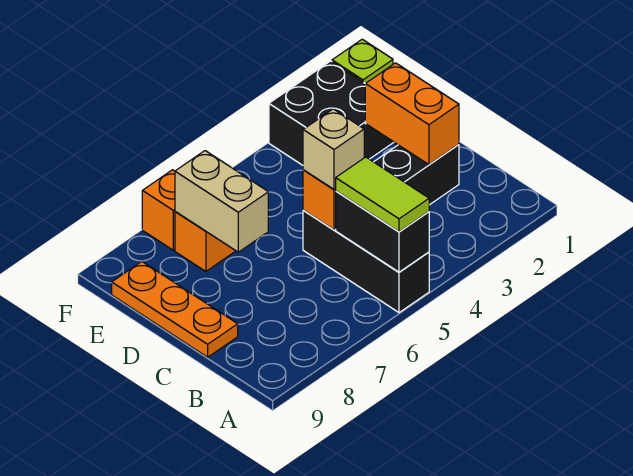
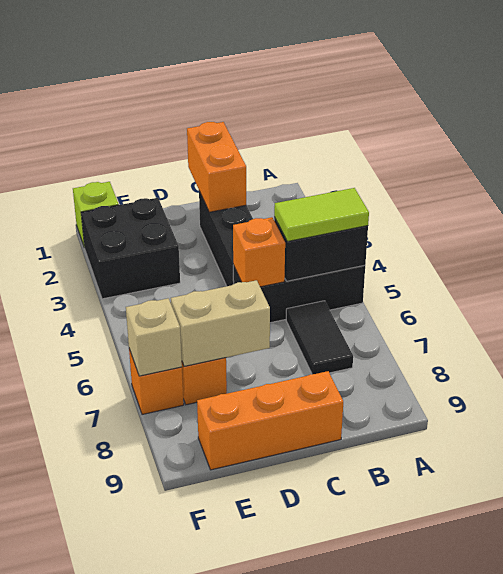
none -> black 1x2 tile [286,301,353,374]
orange 1x2 brick [365,63,459,165] -> orange 1x2 brick turned to [187,122,246,212]
tan 1x1 brick [303,109,364,189] -> tan 1x1 brick moved to [126,298,182,376]
orange 1x3 plate [112,262,238,357] -> orange 1x3 brick [197,371,343,470]

